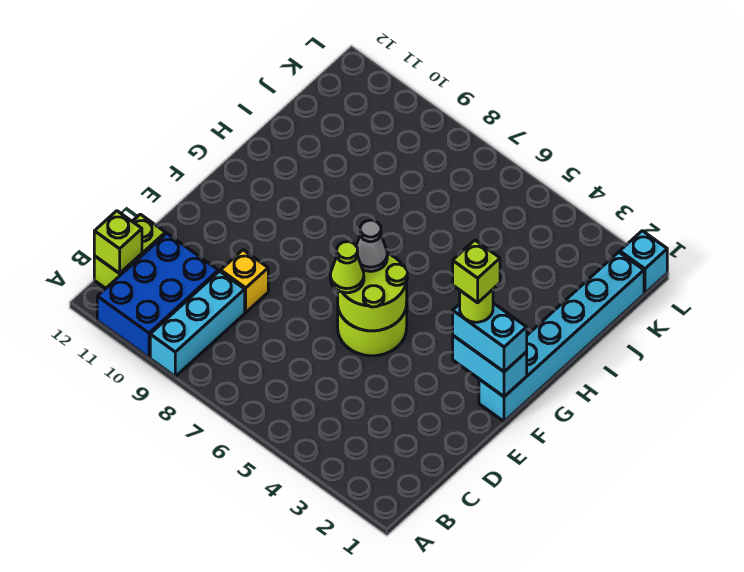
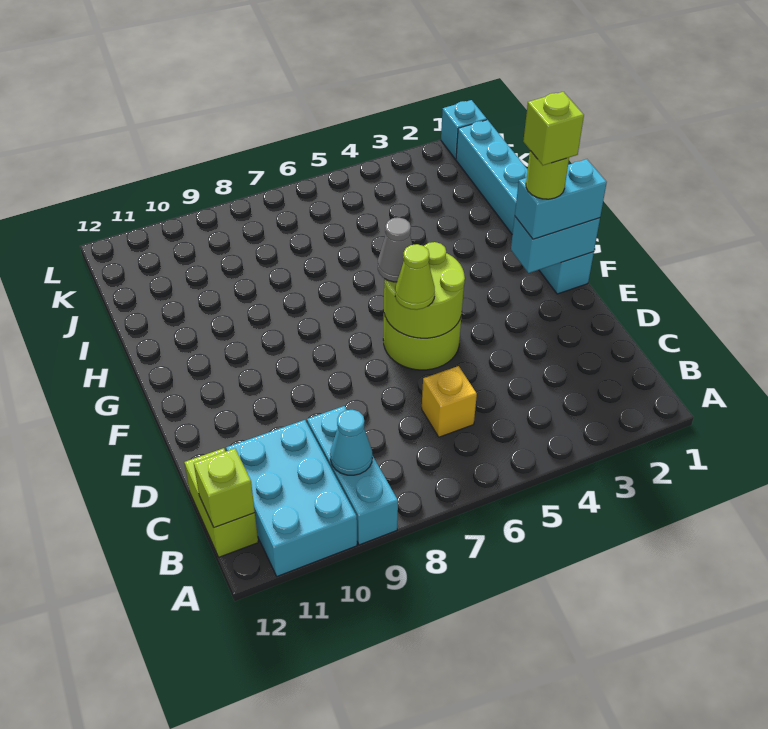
blue 2x3 brick [97,233,218,358] -> cyan 2x3 brick [226,420,357,576]
none -> cyan 1x1 cone [330,410,372,475]
yellow 1x1 brick [221,250,268,312] -> yellow 1x1 brick moved to [422,366,477,437]

